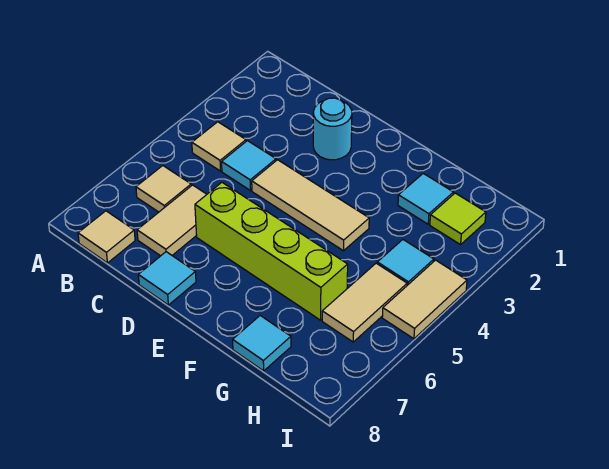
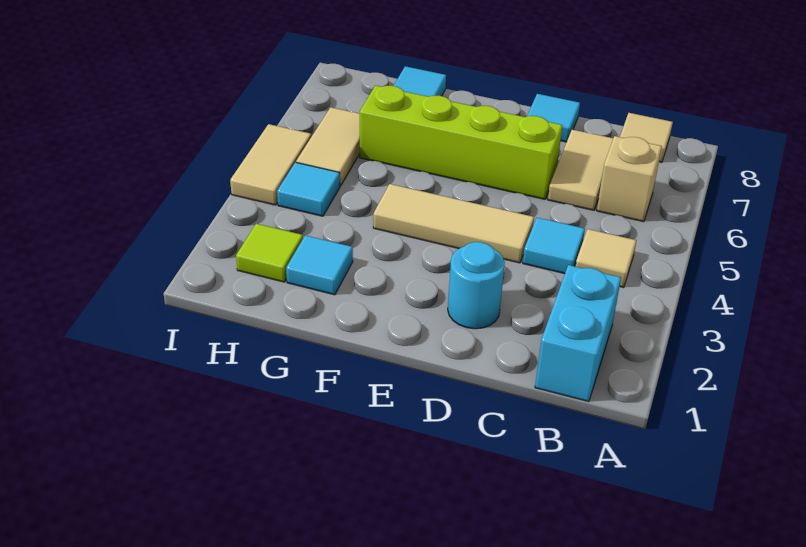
none -> cyan 1x2 brick [535,265,621,402]
tan 1x1 tile [136,166,191,212] -> tan 1x1 brick [597,136,662,222]

